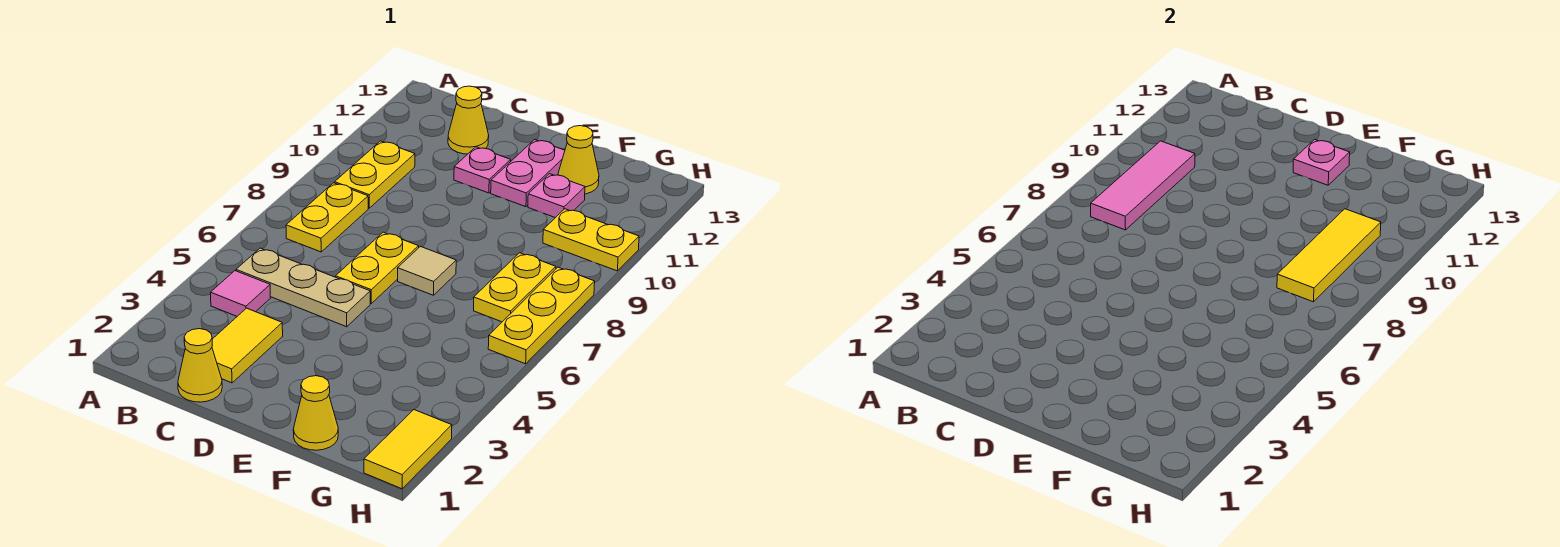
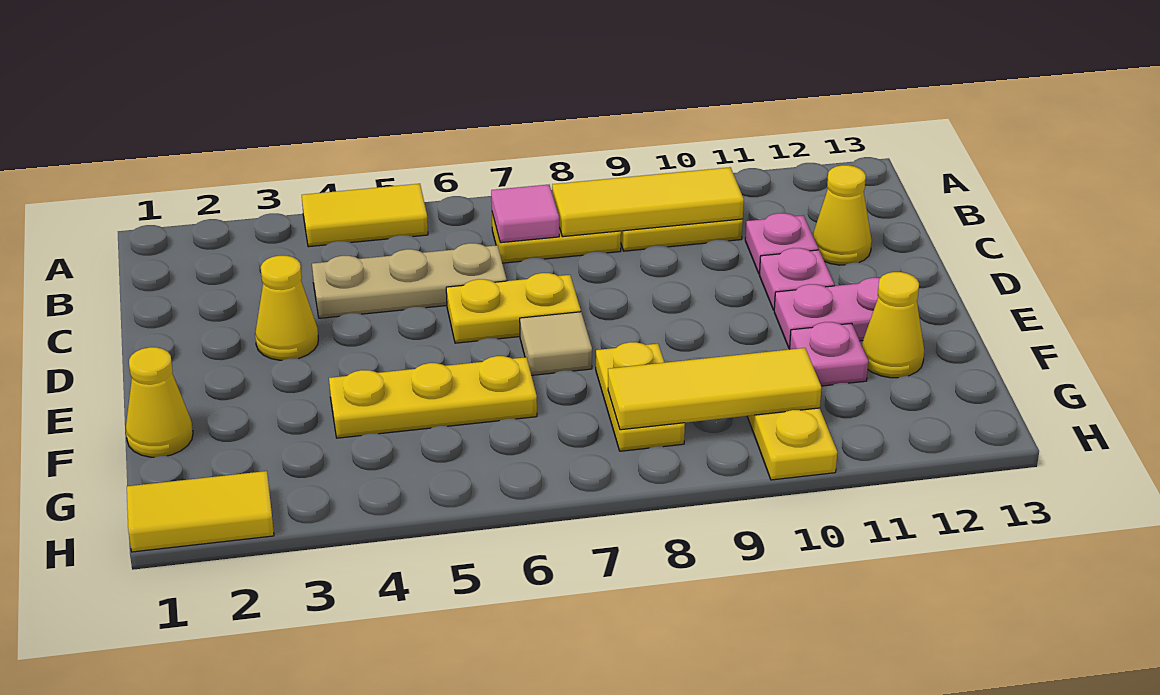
pink 1x1 tile [210,271,271,316] -> pink 1x1 tile moved to [491,185,559,243]
tan 1x3 plate [236,248,370,327] -> tan 1x3 plate turned to [312,243,507,318]
pink 1x3 tile [1091,141,1195,230] -> yellow 1x3 tile [552,167,744,237]
yellow 1x1 cone [178,329,222,402] -> yellow 1x1 cone moved to [255,256,318,360]
yellow 1x2 tile [212,308,283,383] -> yellow 1x2 tile moved to [302,184,428,247]
pink 1x1 plate [1293,139,1350,185] -> pink 1x1 plate moved to [745,213,818,274]
yellow 1x2 plate [474,253,556,322] -> yellow 1x2 plate turned to [596,342,685,451]
yellow 1x3 plate [488,267,595,364] -> yellow 1x3 plate moved to [329,356,537,438]

